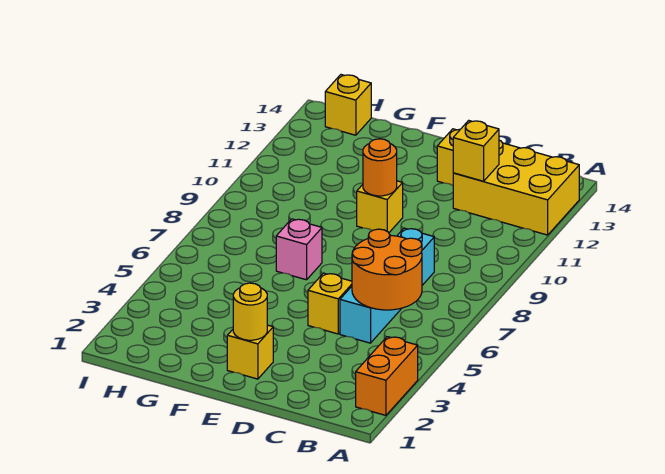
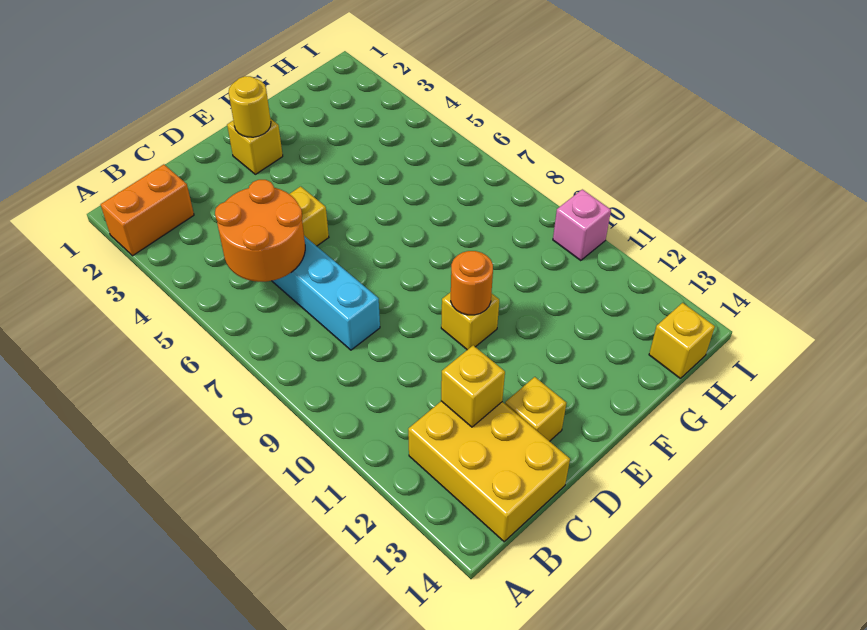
orange 1x2 brick [356,337,418,415] -> orange 1x2 brick turned to [101,164,194,256]
yellow 2x3 brick [453,140,579,235] -> yellow 2x3 brick turned to [408,401,570,542]
pink 1x1 brick [276,219,322,280] -> pink 1x1 brick moved to [553,189,611,261]

